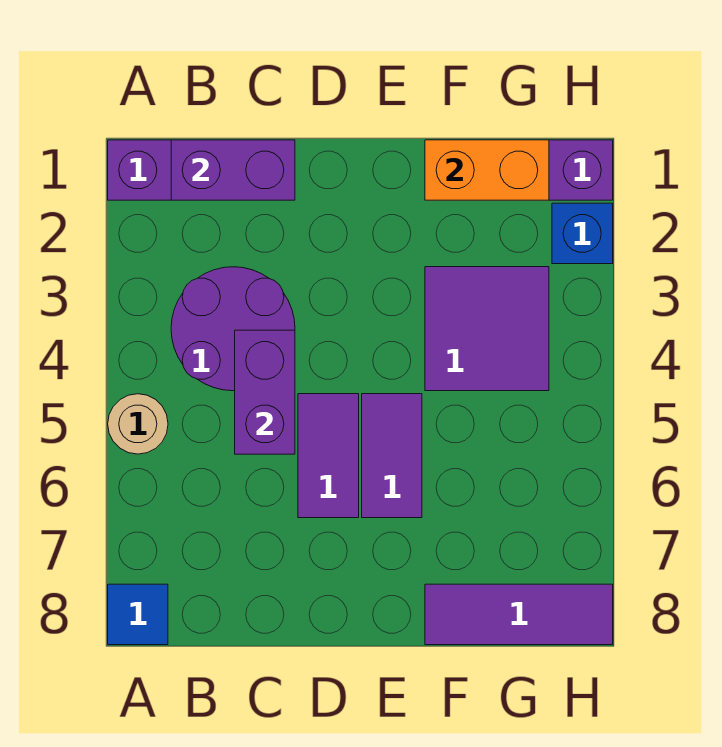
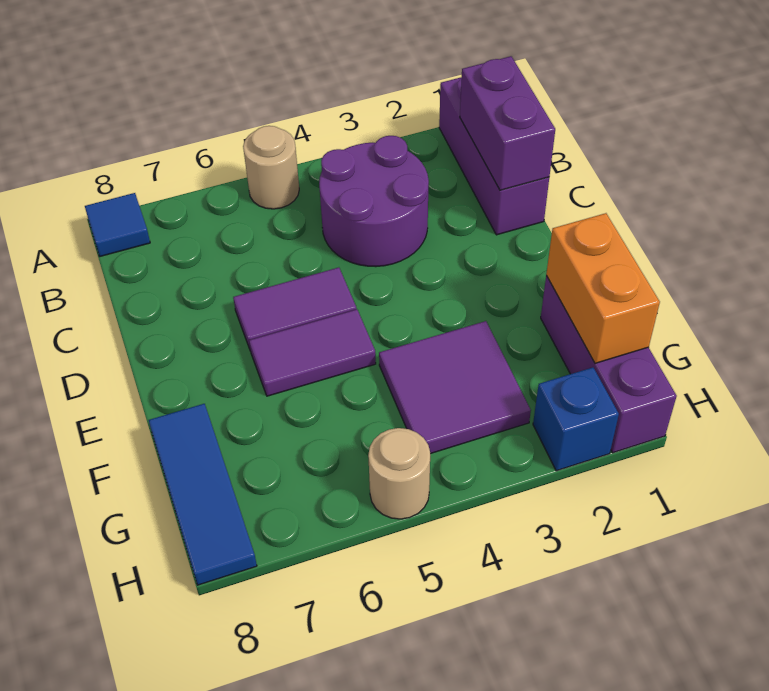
purple 1x2 brick [235,330,295,454] -> none
purple 1x3 tile [425,584,613,645] -> blue 1x3 tile [149,404,257,585]
none -> tan 1x1 round brick [368,428,430,519]

